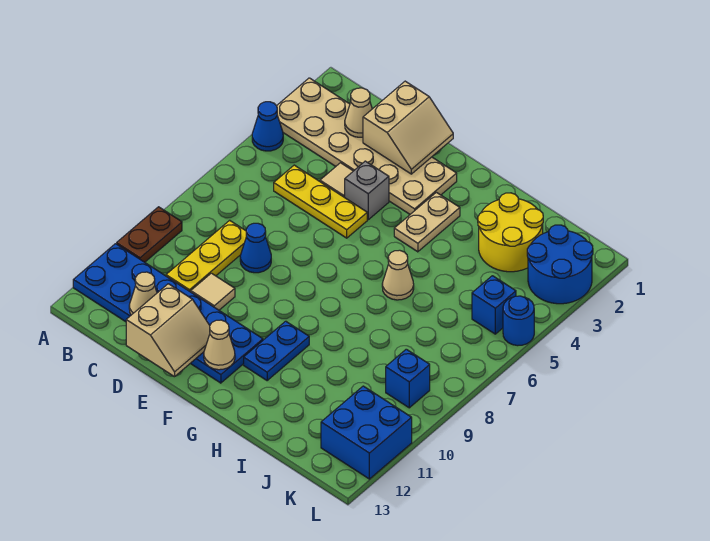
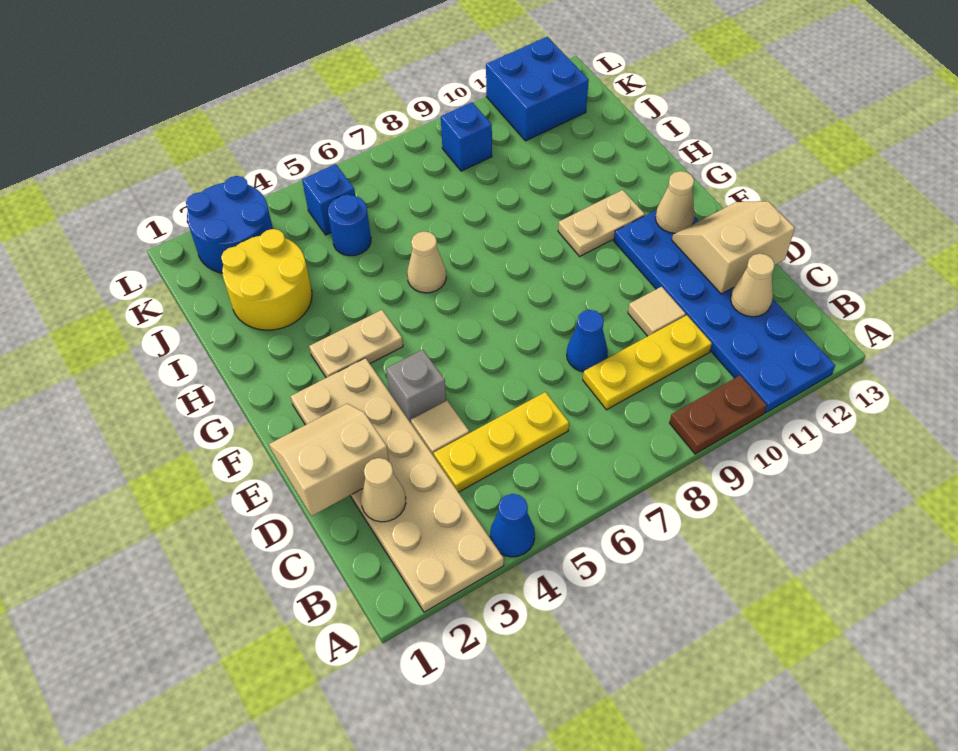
yellow 1x3 plate [274,165,367,238] -> yellow 1x3 plate turned to [434,392,569,492]
blue 1x2 plate [244,321,309,380] -> tan 1x2 plate [558,190,645,256]
blue 1x1 round brick [503,296,534,346] -> blue 1x1 round brick moved to [328,195,371,256]

